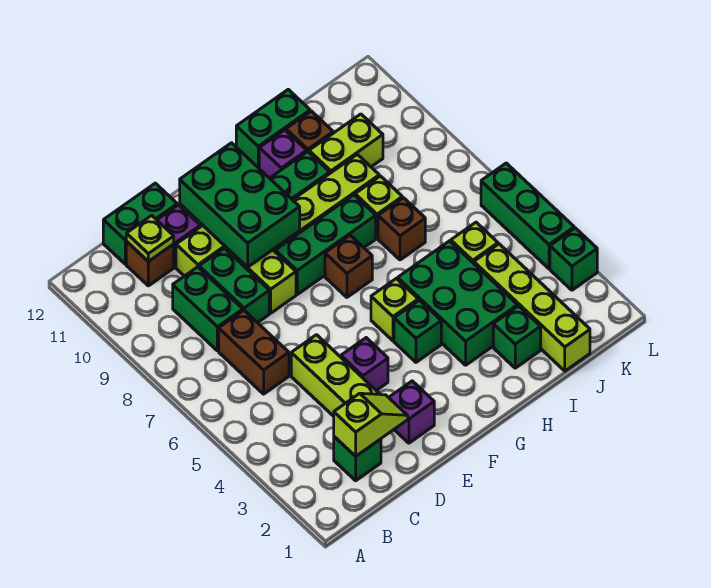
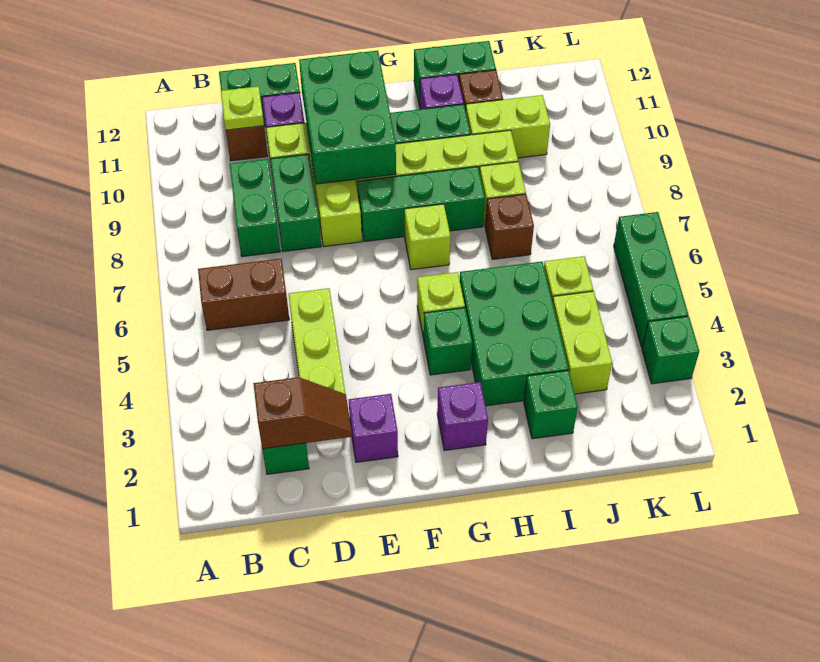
lime 1x2 slope [334,393,408,456] -> brown 1x2 slope [253,377,352,449]
brown 1x2 brick [219,310,289,394] -> brown 1x2 brick turned to [198,259,289,330]
purple 1x1 brick [341,338,388,391] -> purple 1x1 brick moved to [437,382,488,451]
brown 1x1 brick [325,235,372,297] -> lime 1x1 brick [405,204,450,270]
lime 1x4 brick [474,244,590,371] -> lime 1x2 brick [552,291,612,394]

